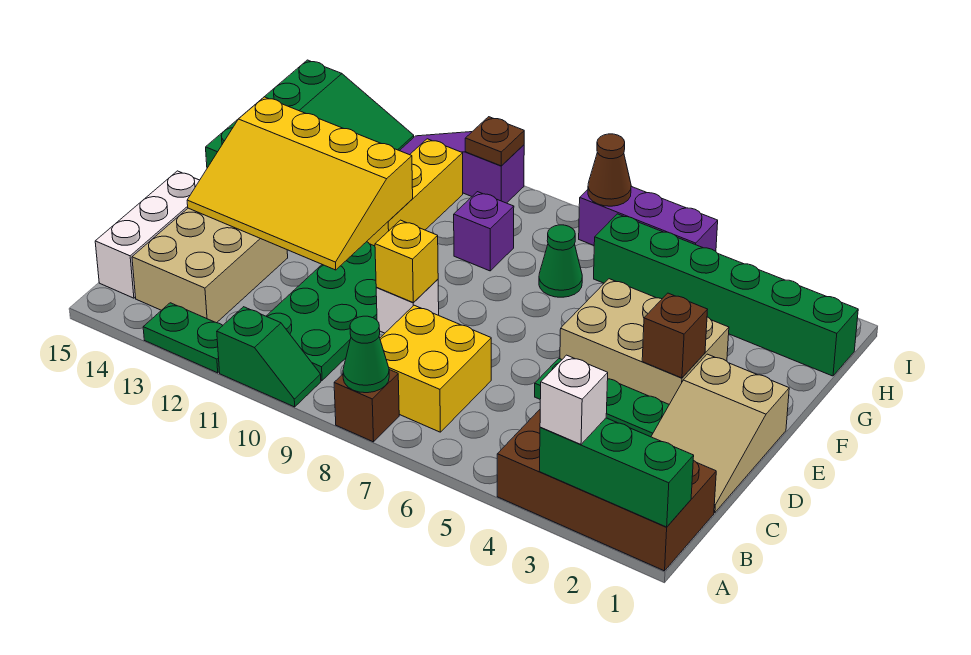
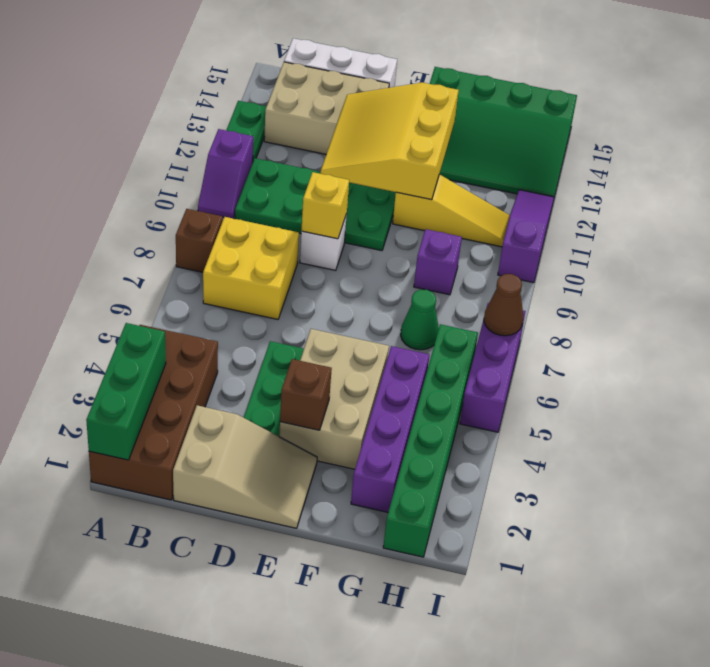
white 1x1 brick [540,355,608,444] -> none
green 1x1 cone [343,316,389,393] -> none
green 1x2 slope [217,307,321,407] -> purple 1x2 slope [198,129,253,218]
tan 2x3 slope [651,354,789,513] -> tan 2x3 slope turned to [173,405,317,528]
yellow 3x4 slope [187,97,413,270] -> yellow 3x3 slope [321,83,459,200]
yellow 1x3 brick [367,139,463,246] -> yellow 1x3 slope [393,175,510,247]
none -> purple 1x4 brick [351,346,429,512]
brown 1x1 plate [465,117,524,166] -> none

